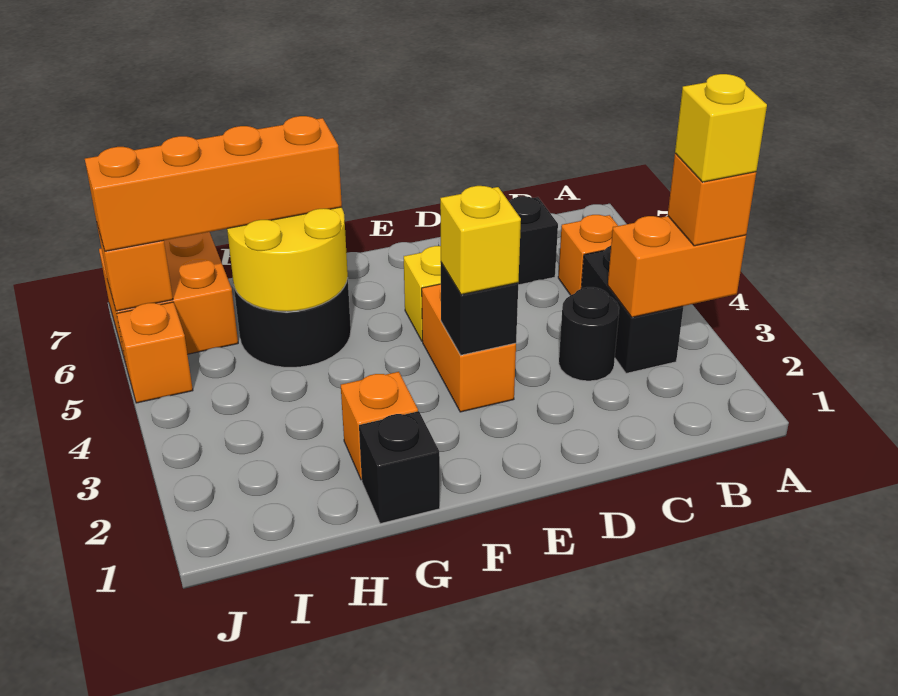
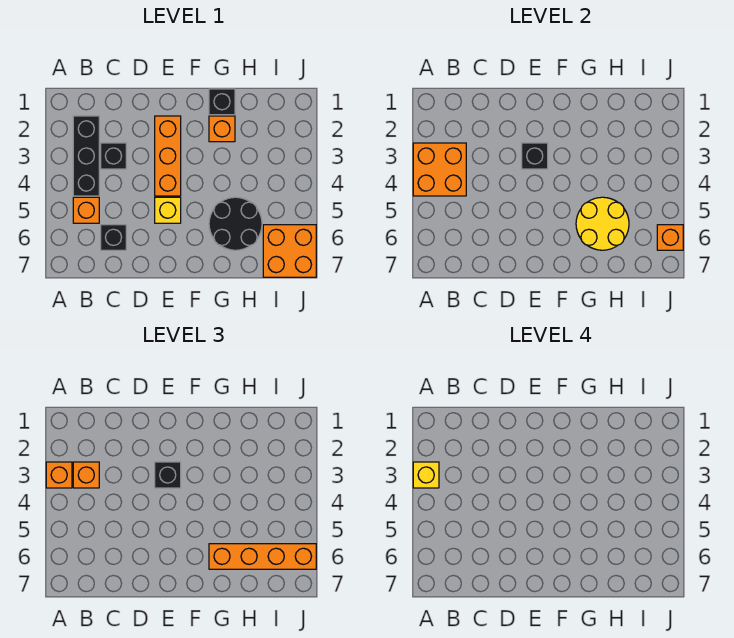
orange 1x2 brick [608,216,746,317] -> orange 2x2 brick [413,143,466,196]
black 1x2 brick [581,246,683,373] -> black 1x3 brick [73,116,99,196]
black 1x1 round brick [559,287,619,381] -> black 1x1 brick [101,143,126,169]
orange 1x2 brick [422,284,516,412] -> orange 1x3 brick [155,116,181,196]
yellow 1x1 brick [440,186,521,295] -> black 1x1 brick [155,462,181,488]
orange 1x1 brick [117,302,193,403] -> orange 1x1 brick moved to [73,462,99,488]

